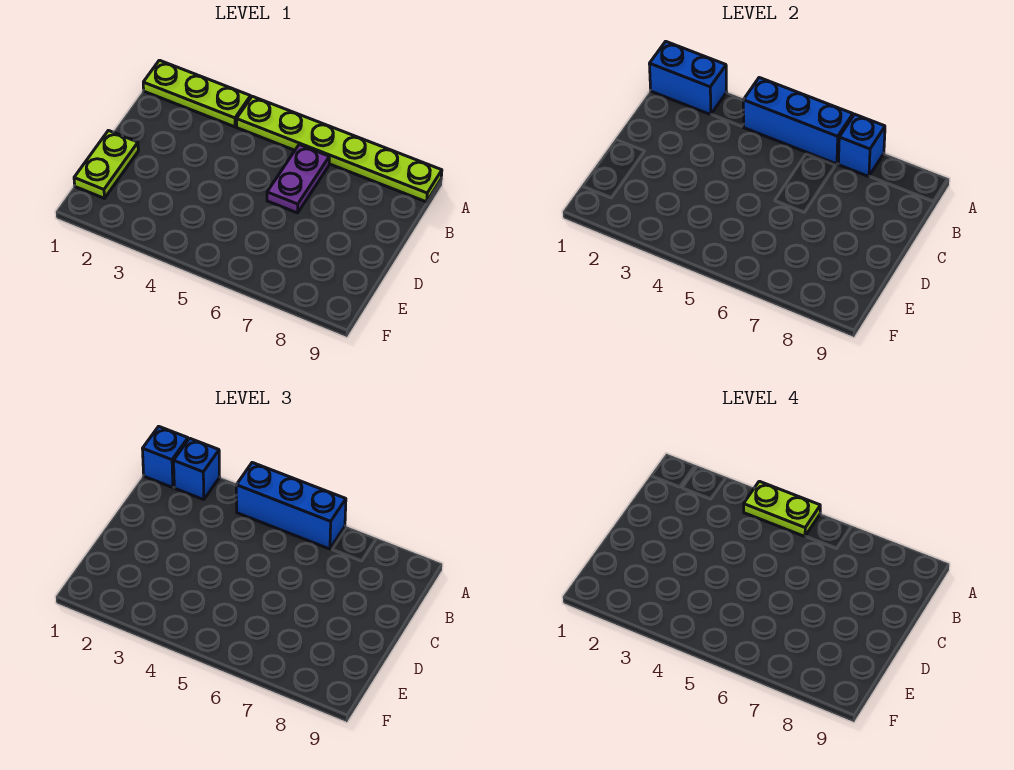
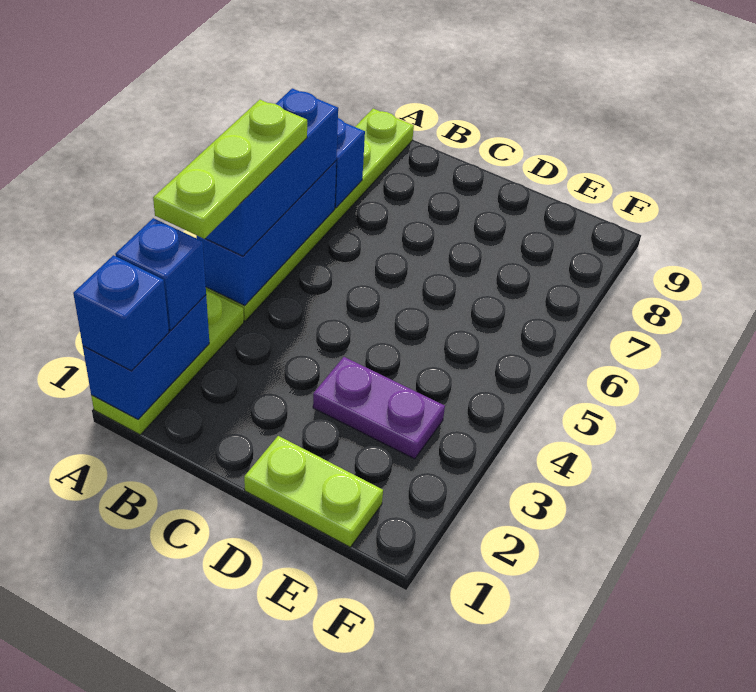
lime 1x2 plate [744,481,820,536] -> lime 1x3 plate [153,100,307,239]
purple 1x2 plate [267,145,329,213] -> purple 1x2 plate moved to [313,357,445,459]

